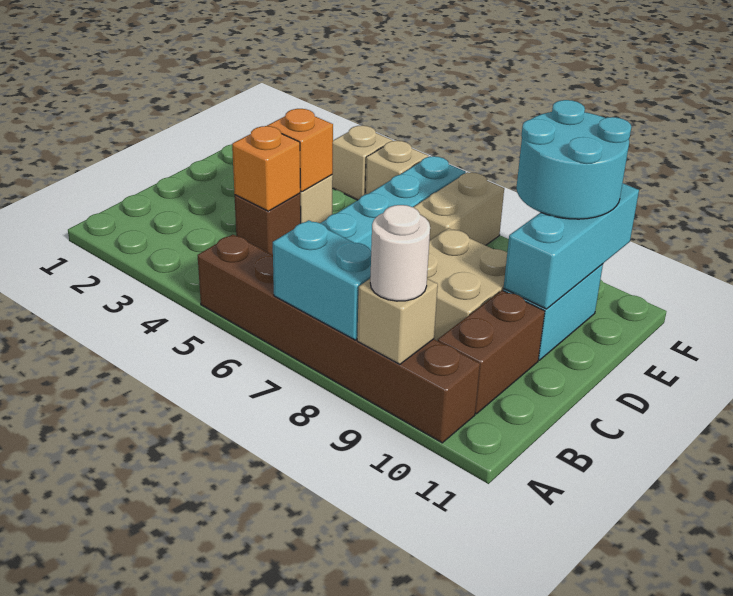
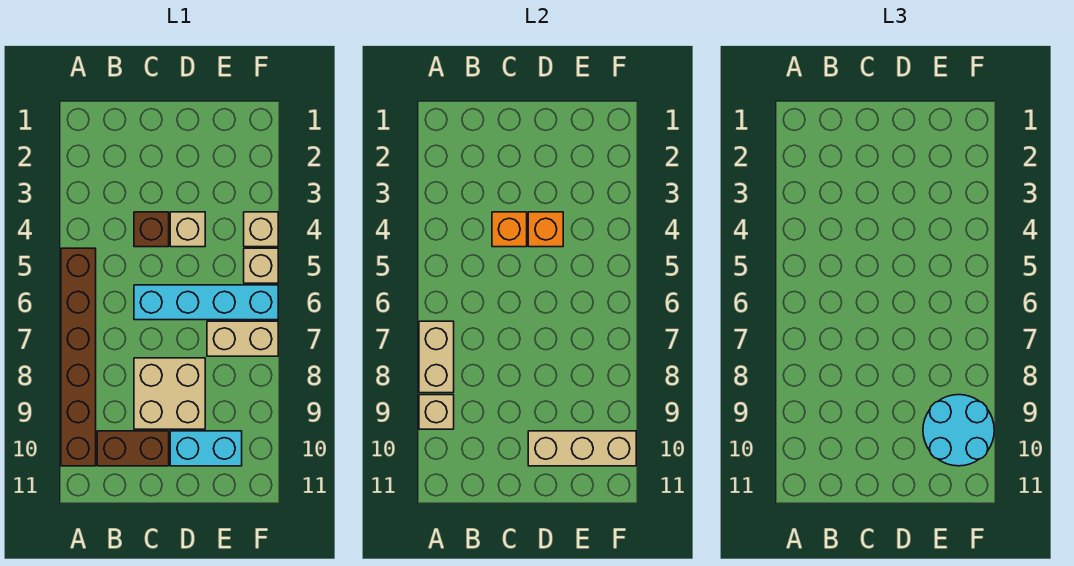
cyan 1x2 brick [273,220,371,340] -> tan 1x2 brick [419,321,454,393]
white 1x1 round brick [370,205,430,301] -> none
cyan 1x3 brick [503,183,639,309] -> tan 1x3 brick [528,431,636,466]

